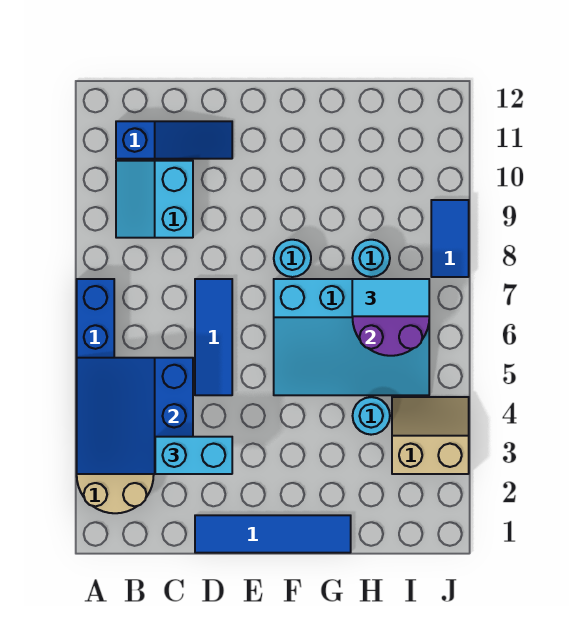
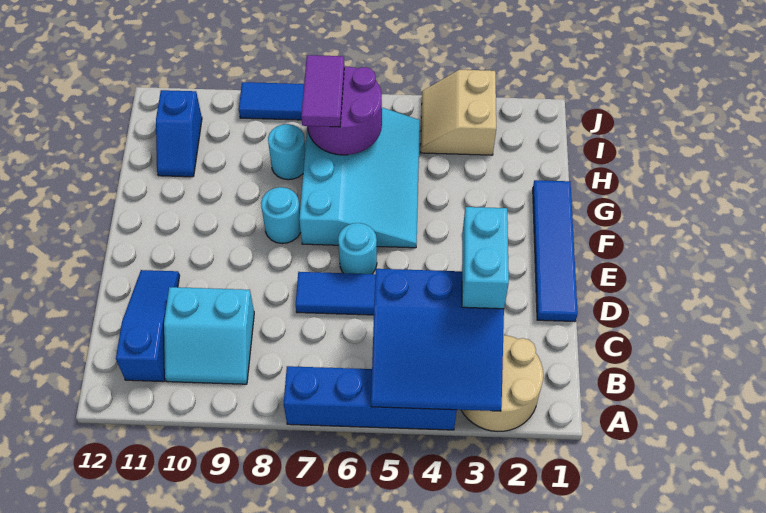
cyan 1x1 round brick [353,397,390,435] -> cyan 1x1 round brick moved to [338,223,377,274]
cyan 1x2 tile [352,279,429,316] -> purple 1x2 tile [301,55,344,127]
none -> blue 1x2 slope [156,90,202,177]

